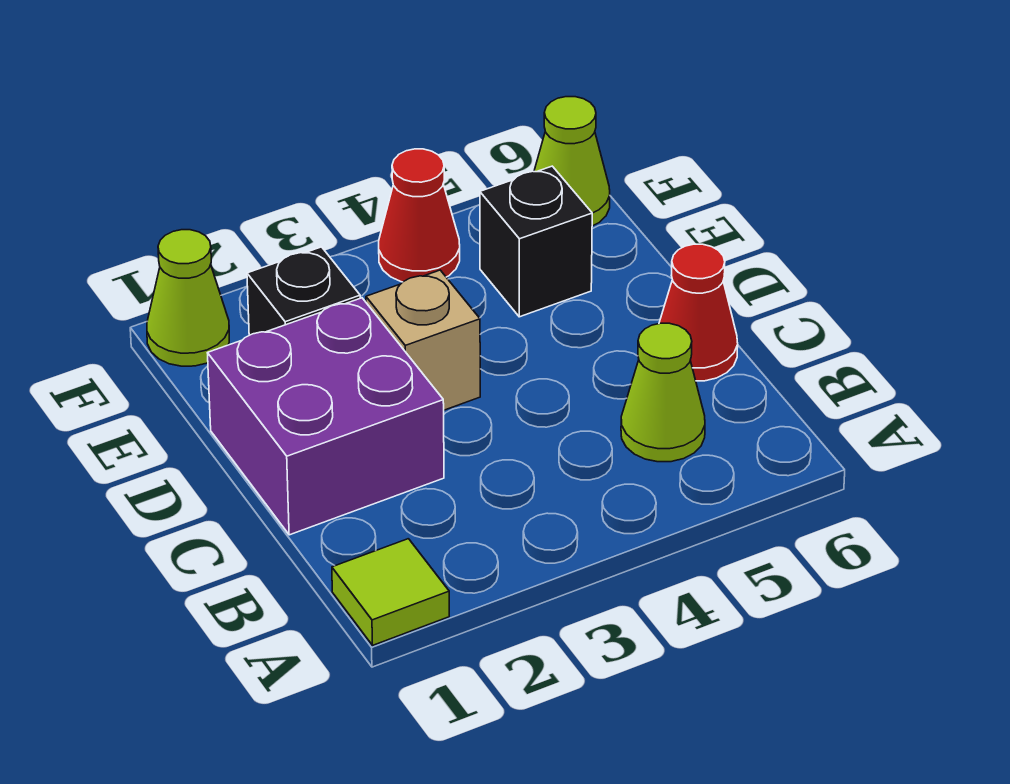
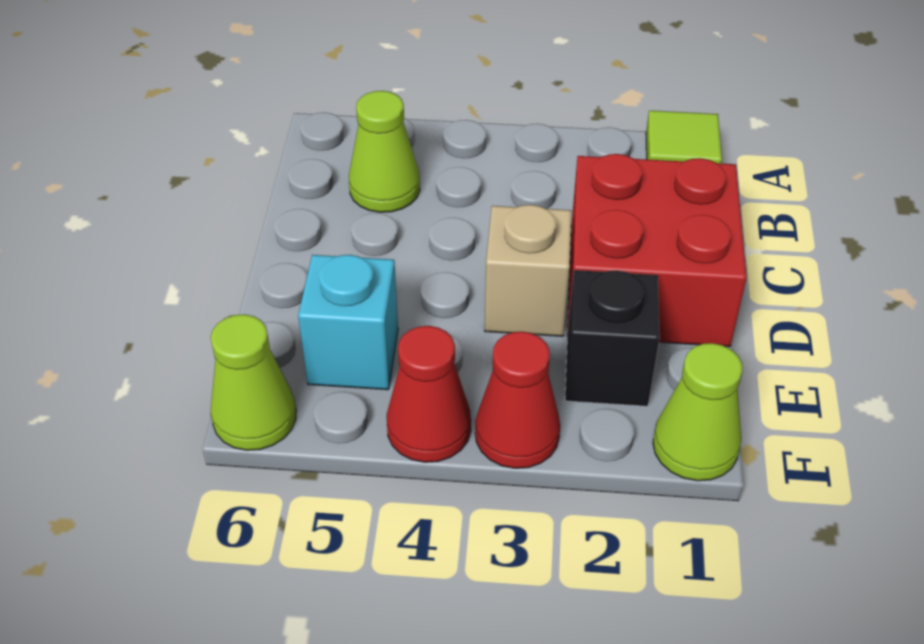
purple 2x2 brick [208,298,444,535] -> red 2x2 brick [567,154,747,347]
red 1x1 cone [659,244,738,381] -> red 1x1 cone moved to [475,332,560,468]
black 1x1 brick [480,166,592,317] -> cyan 1x1 brick [298,255,398,390]

